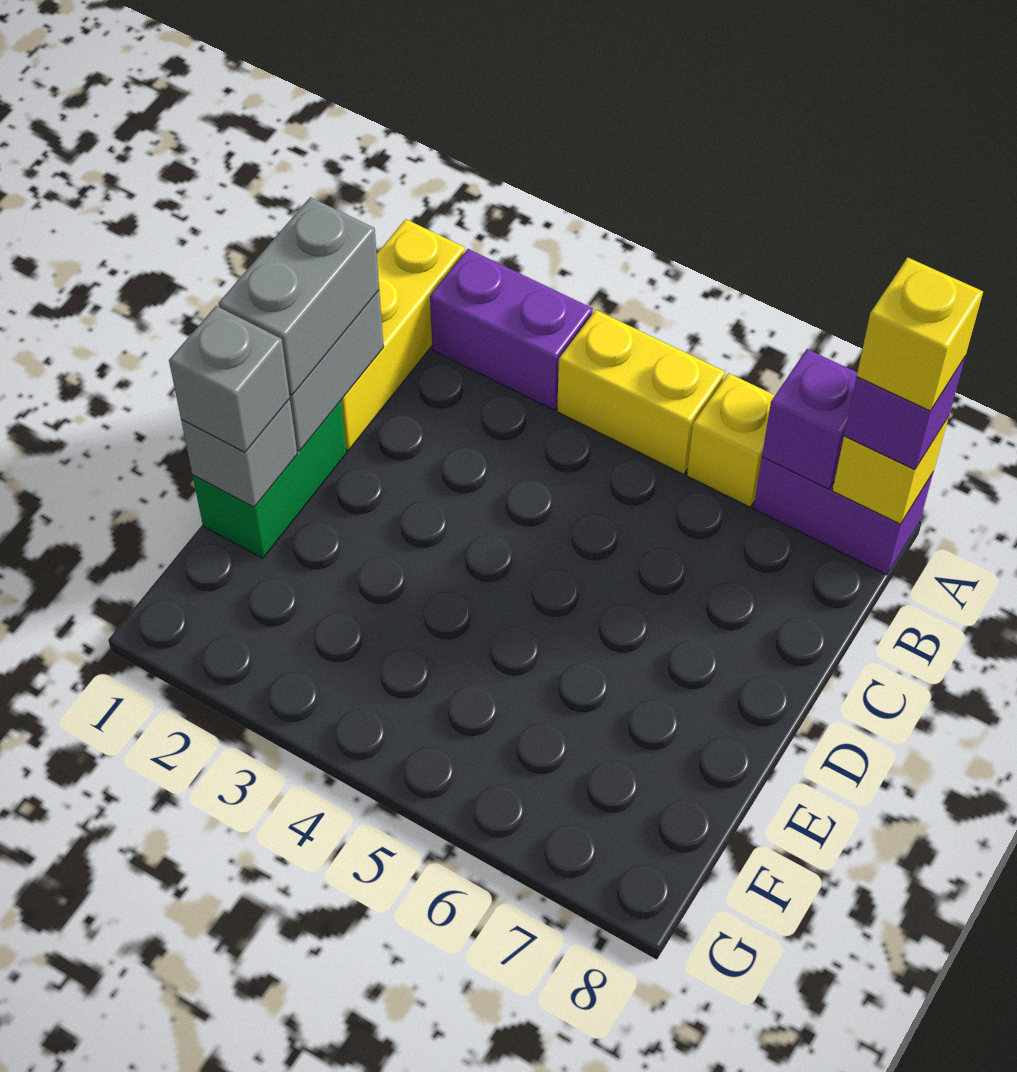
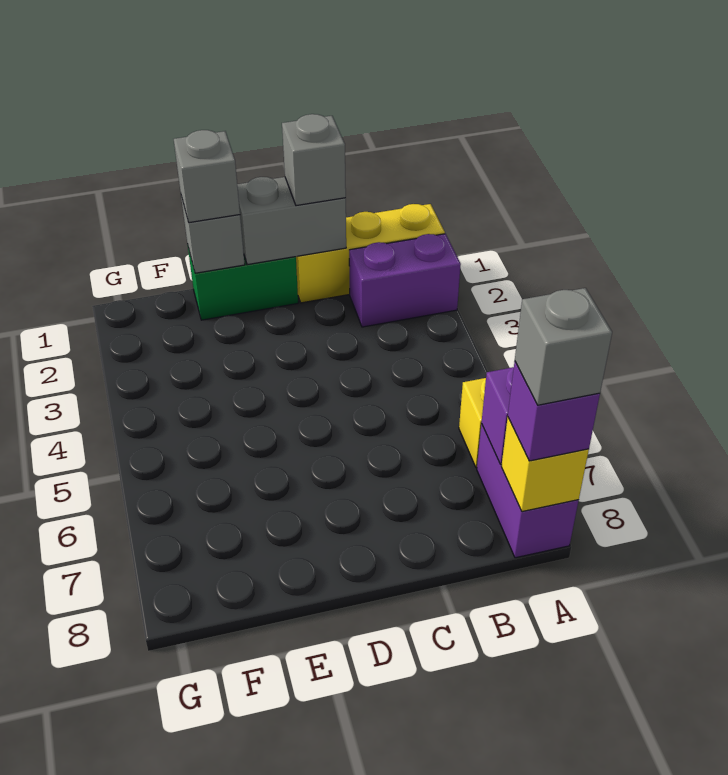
purple 1x2 brick [430,249,593,410] -> purple 1x2 brick turned to [349,234,461,327]
yellow 1x2 brick [557,310,725,474] -> none
yellow 1x1 brick [857,258,983,411] -> grey 1x1 brick [515,288,612,405]
grey 1x2 brick [218,197,379,395] -> grey 1x1 brick [282,114,346,206]

